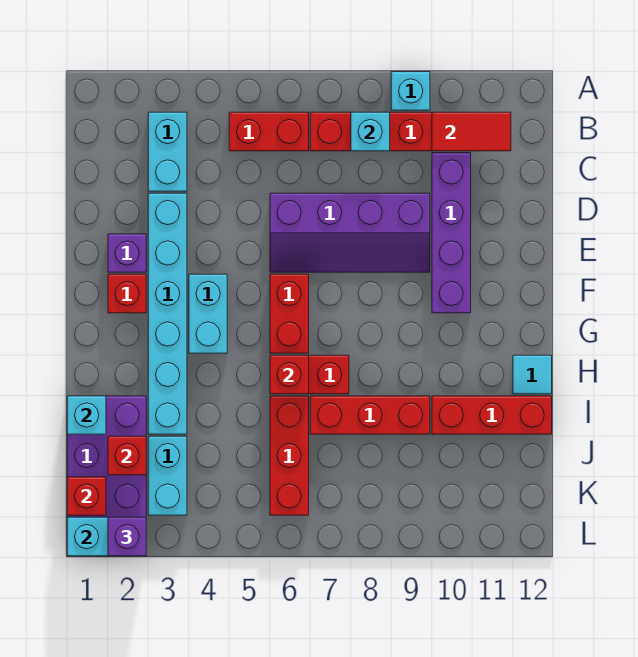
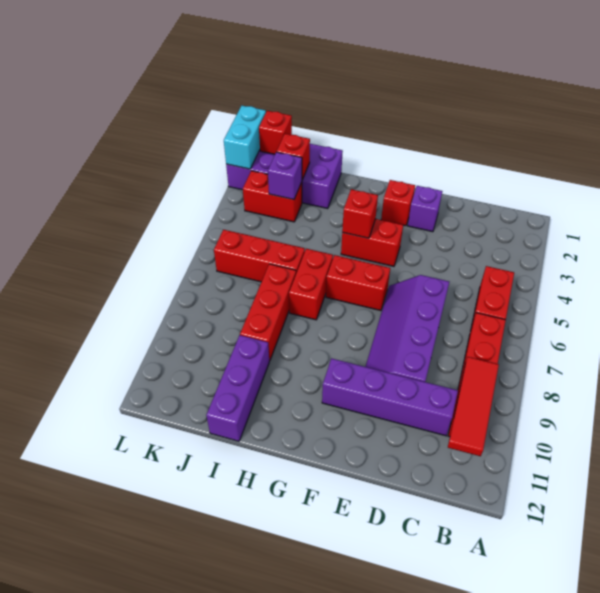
cyan 1x1 brick [391,72,430,110] -> none
cyan 1x2 brick [148,112,187,191] -> none
cyan 1x1 brick [351,112,390,151] -> none
red 1x2 tile [432,112,511,151] -> red 1x3 tile [448,357,499,456]
cyan 1x6 brick [148,193,187,434] -> none
cyan 1x2 brick [189,274,227,353] -> red 1x2 brick [341,219,403,266]
red 1x1 brick [270,355,309,394] -> red 1x1 brick moved to [342,189,378,238]
cyan 1x1 tile [513,355,552,394] -> none
cyan 1x1 brick [67,396,106,434] -> none
red 1x3 brick [432,396,552,434] -> purple 1x3 brick [206,335,269,441]
cyan 1x2 brick [148,436,187,515] -> red 1x2 brick [243,171,302,222]
purple 1x1 brick [108,517,146,556] -> purple 1x1 brick moved to [268,152,302,200]

